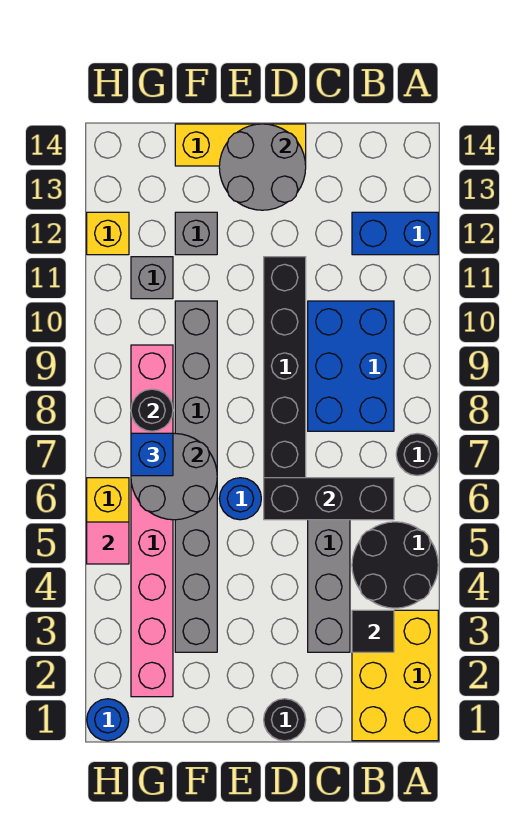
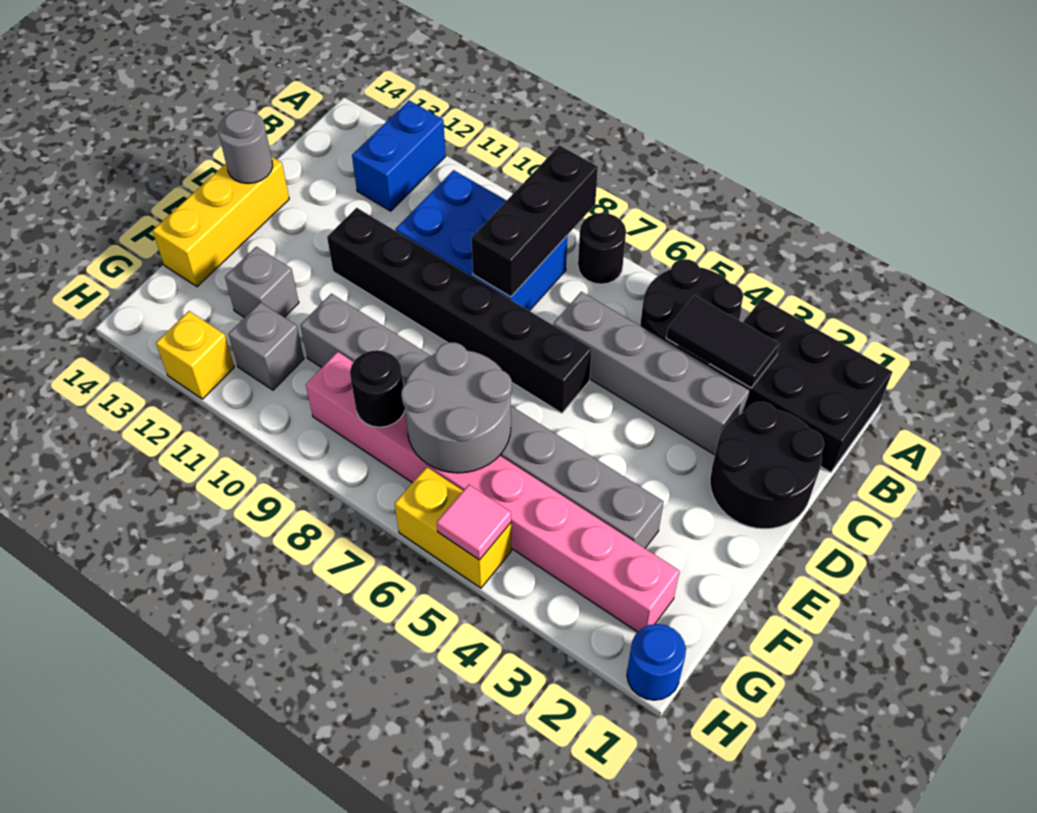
yellow 2x3 brick [352,610,438,741] -> black 2x3 brick [709,299,892,473]
black 1x1 tile [352,610,394,652] -> black 1x2 tile [666,295,780,388]
black 1x3 brick [264,478,394,520] -> black 1x3 brick moved to [471,145,598,297]
black 1x1 round brick [264,699,306,741] -> black 2x2 round brick [710,402,824,529]
grey 2x2 round brick [219,124,306,210] -> grey 1x1 round brick [218,110,273,184]
blue 1x1 round brick [219,478,261,520] -> none
blue 1x1 brick [131,433,173,476] -> none

